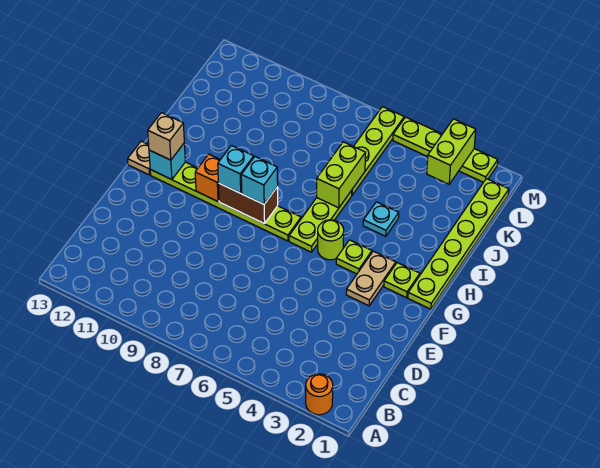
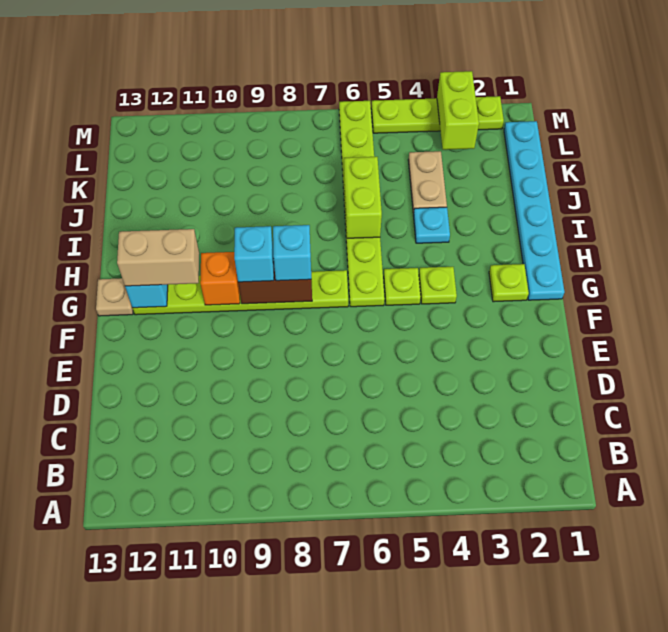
orange 1x1 round brick [306,374,333,415] -> none
tan 1x2 plate [346,251,396,306] -> tan 1x2 plate moved to [408,151,447,214]
lime 1x6 plate [408,179,509,309] -> cyan 1x6 plate [504,121,565,300]
lime 1x1 round brick [318,220,344,260] -> lime 1x1 plate [384,268,421,305]
tan 1x1 brick [148,113,184,160] -> tan 1x2 brick [117,229,199,286]

